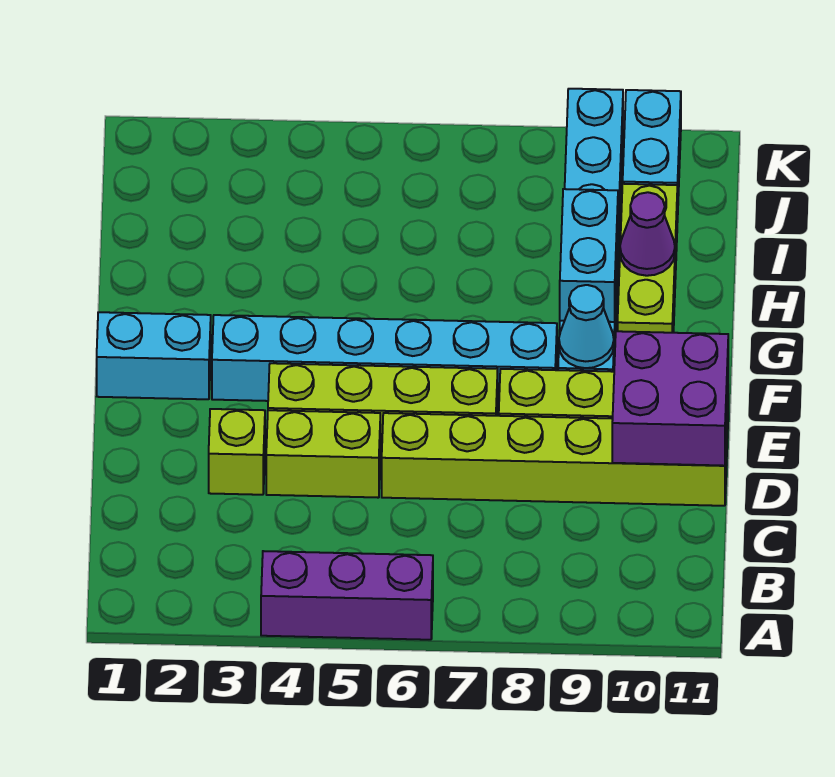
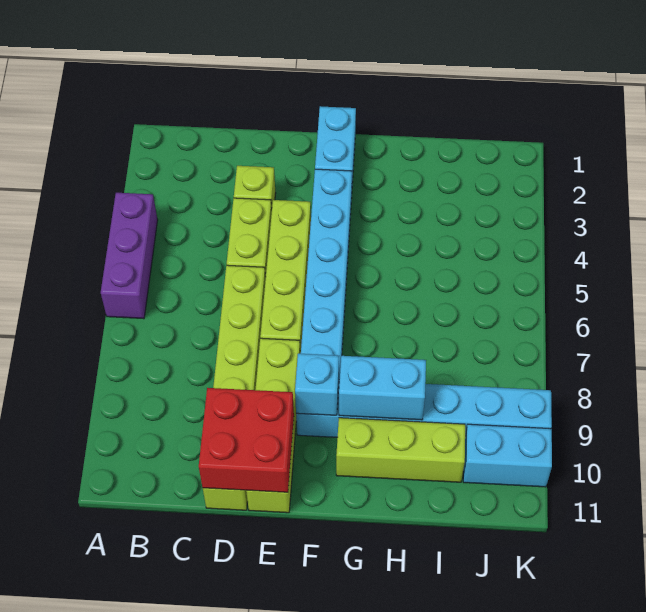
purple 2x2 brick [612,331,728,466] -> red 2x2 brick [199,388,294,492]
cyan 1x1 cone [559,285,614,368] -> cyan 1x1 brick [295,353,339,415]
purple 1x1 cone [620,192,675,276] -> none

